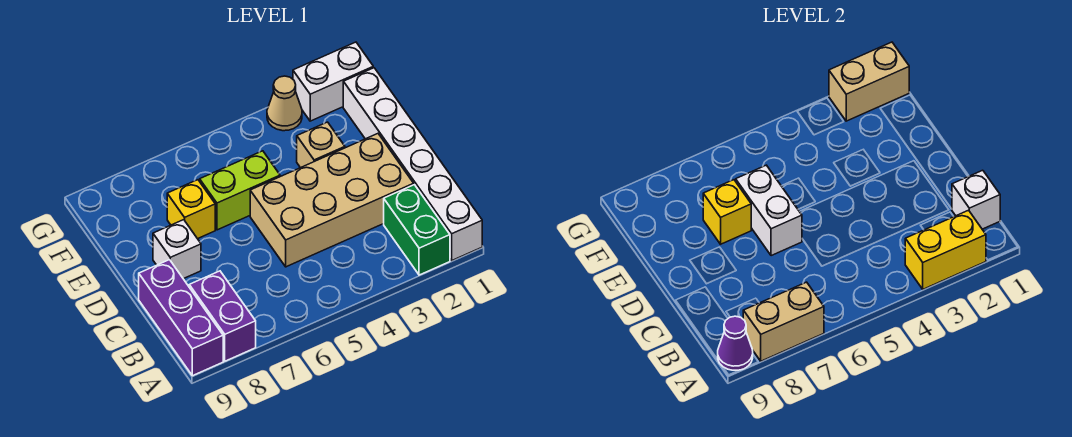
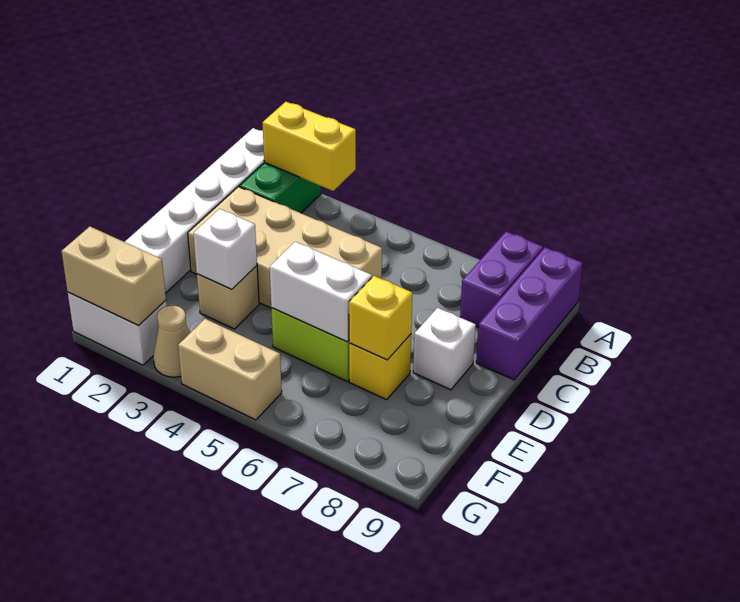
tan 1x2 brick [743,282,824,361] -> tan 1x2 brick moved to [178,319,282,420]
purple 1x1 cone [718,316,753,371] -> none
white 1x1 brick [952,170,1000,229] -> white 1x1 brick moved to [193,209,257,289]
white 1x2 brick [736,165,802,256] -> white 1x2 brick turned to [270,242,372,342]

